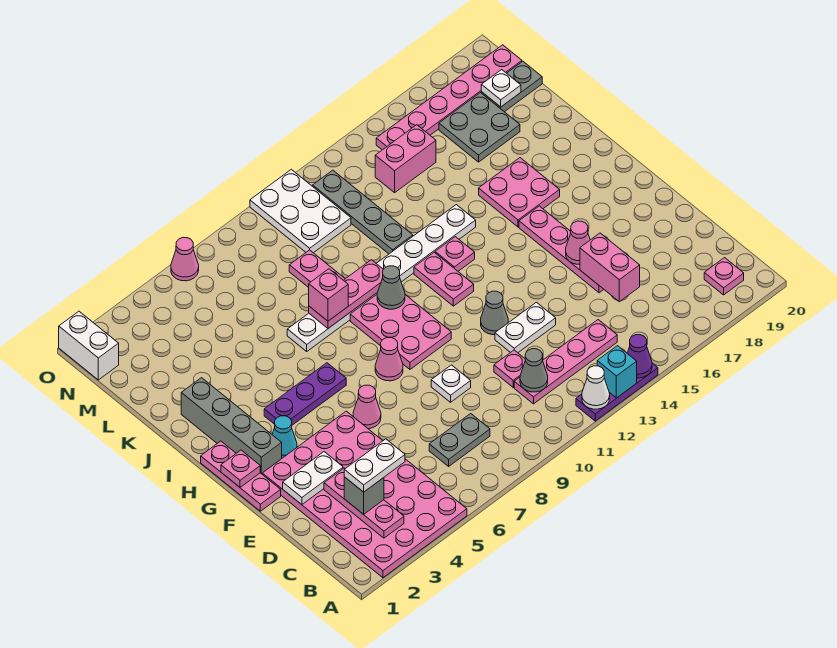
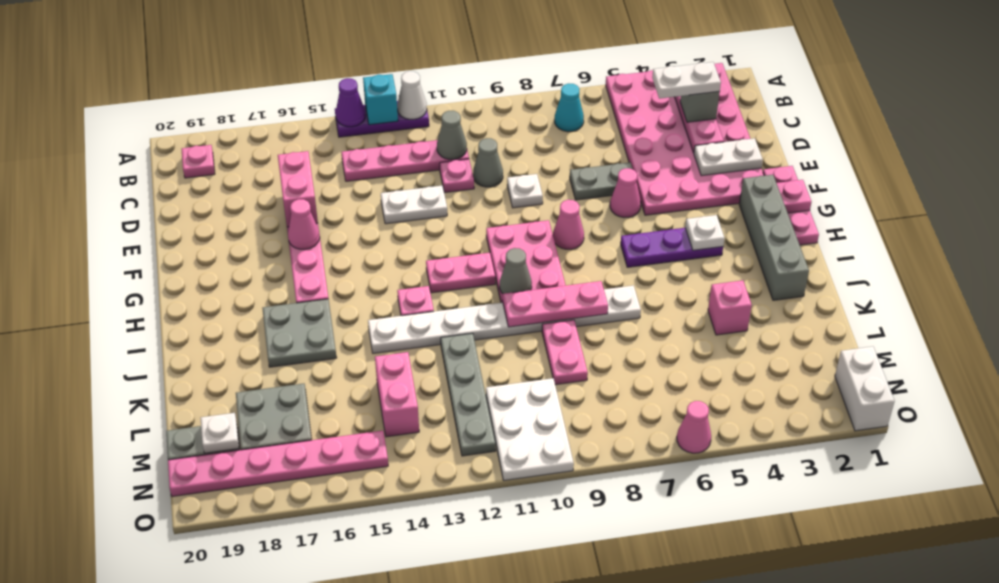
grey 1x2 plate [429,414,490,466] -> grey 1x2 plate moved to [570,162,633,200]
grey 1x1 cone [481,291,508,335] -> grey 1x1 cone moved to [473,138,503,187]
cyan 1x1 cone [272,416,297,458] -> cyan 1x1 cone moved to [555,83,584,132]
none -> white 1x1 plate [685,215,724,250]
pink 1x2 plate [414,252,474,306] -> pink 1x2 plate turned to [426,253,495,293]
pink 2x2 plate [479,158,560,227] -> grey 2x2 plate [262,299,337,367]
pink 1x1 brick [309,269,348,321] -> pink 1x1 brick moved to [708,280,752,335]
pink 1x2 brick [375,125,436,193] -> pink 1x2 brick turned to [375,352,419,437]

